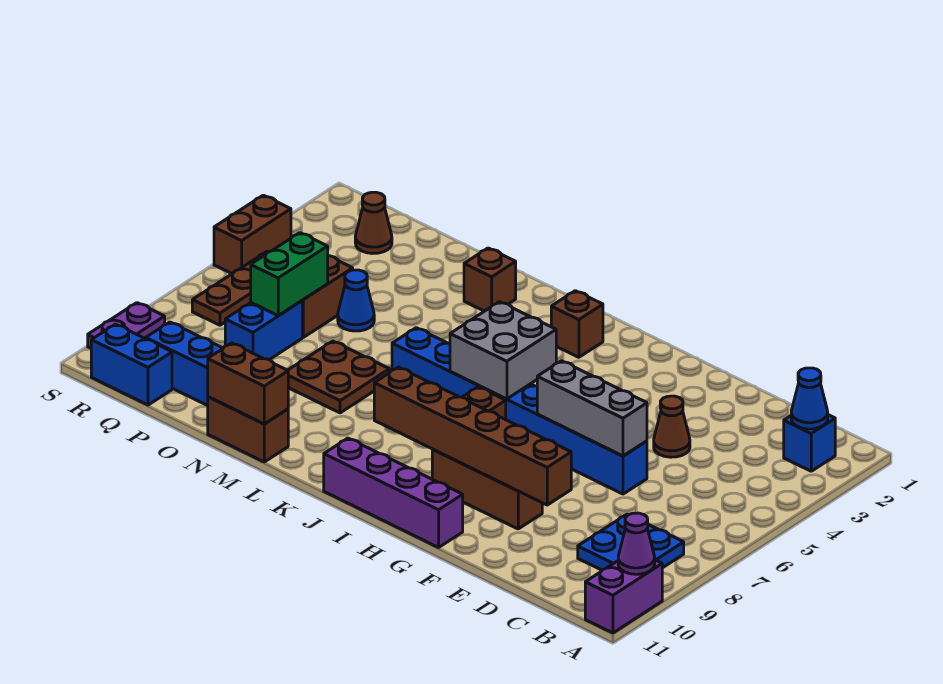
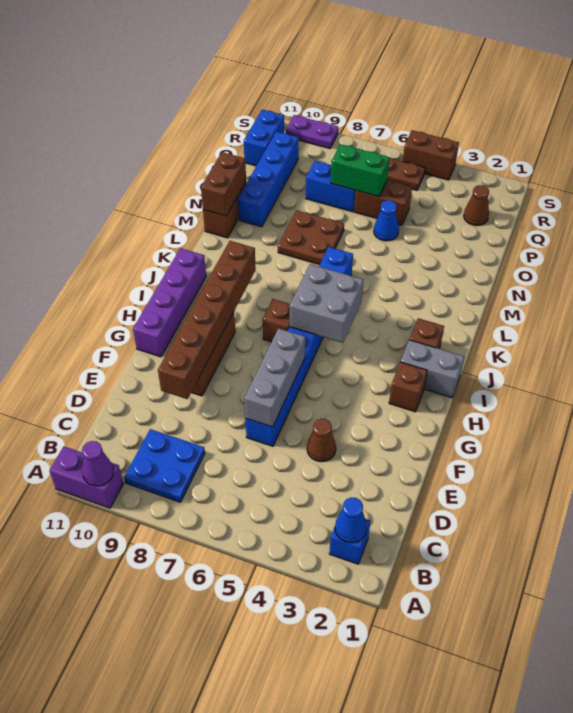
none -> grey 1x2 brick [401,340,464,398]
brown 1x1 brick [464,248,516,311] -> brown 1x1 brick moved to [389,362,427,412]

